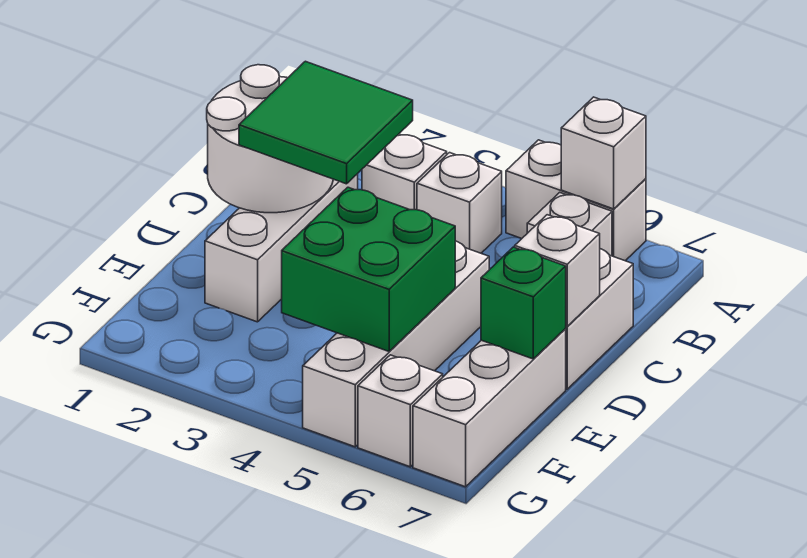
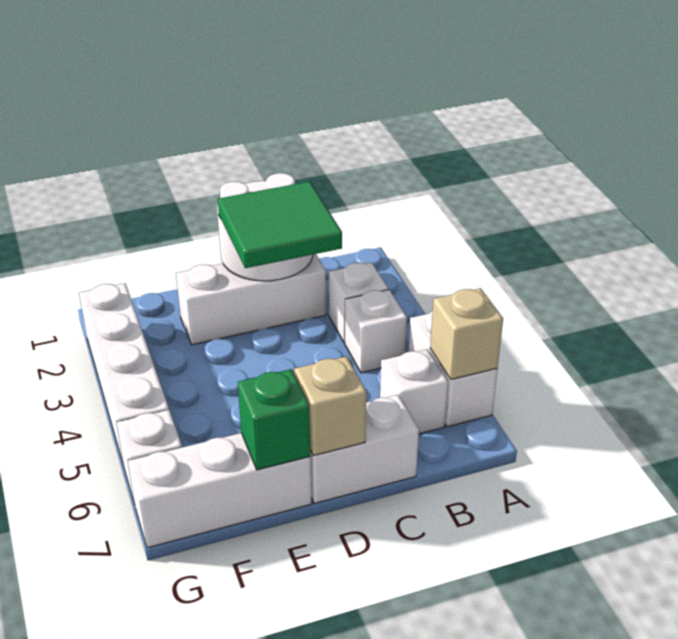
white 1x1 brick [561,97,646,209] -> tan 1x1 brick [430,288,503,379]
white 1x4 brick [303,241,489,447] -> white 1x4 brick turned to [79,283,169,465]
white 1x1 brick [515,215,600,326] -> tan 1x1 brick [294,356,366,456]
green 2x2 brick [282,187,455,351] -> none

